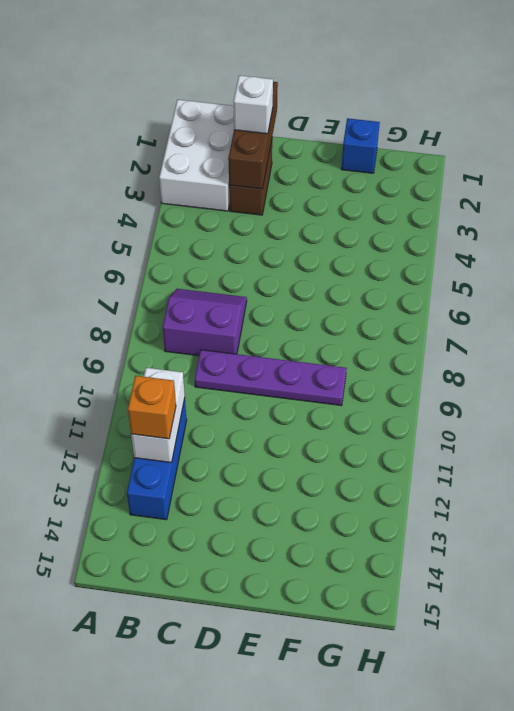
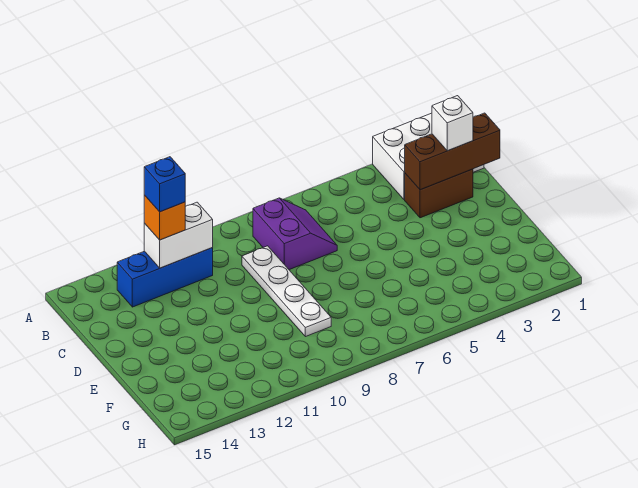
purple 1x4 plate [195,350,347,406] -> white 1x4 plate [242,246,331,337]
blue 1x1 brick [341,118,380,173] -> blue 1x1 brick moved to [144,157,185,212]

